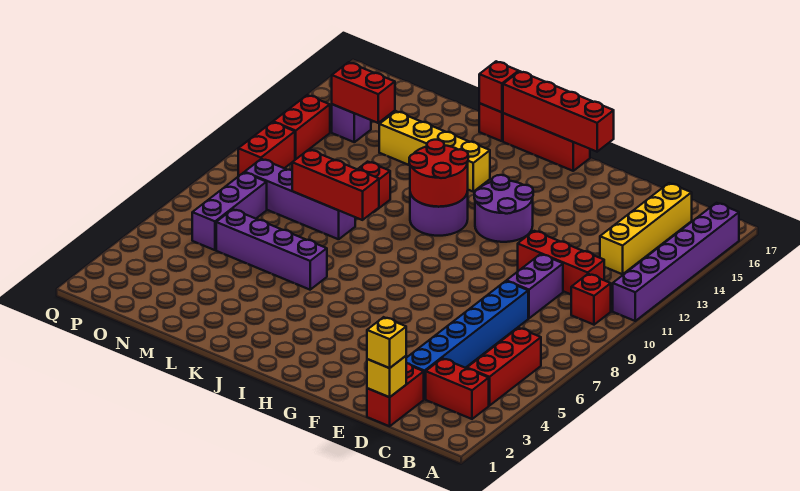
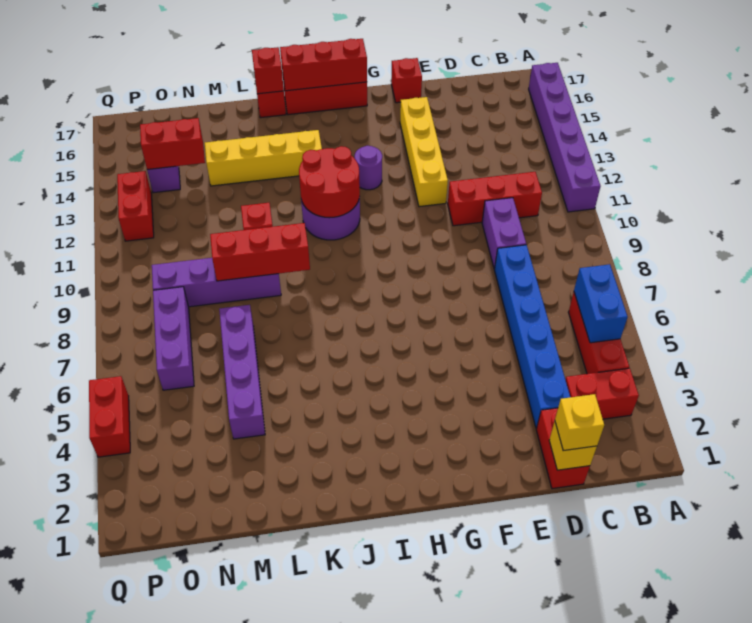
none -> blue 1x2 brick [574,264,628,343]
red 1x1 brick [571,274,611,325] -> red 1x1 brick moved to [391,58,422,103]
yellow 1x4 brick [600,183,692,274] -> yellow 1x4 brick moved to [400,97,448,207]
purple 2x2 round brick [474,175,533,242] -> purple 1x1 round brick [355,146,382,190]
red 1x4 brick [503,71,614,152] -> red 1x3 brick [280,39,367,91]
purple 1x4 brick [216,209,327,290] -> purple 1x4 brick turned to [219,305,265,439]
red 1x2 brick [238,122,295,176] -> red 1x2 brick moved to [89,376,130,457]

